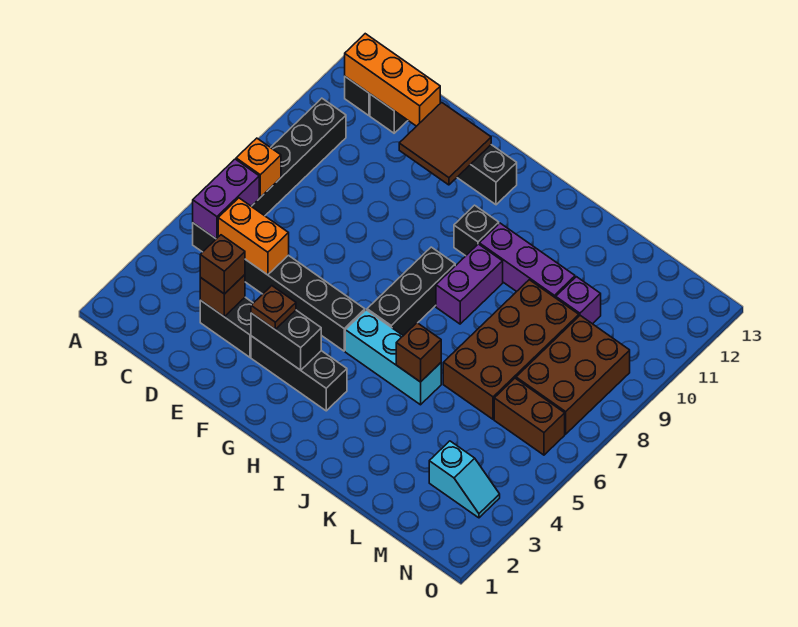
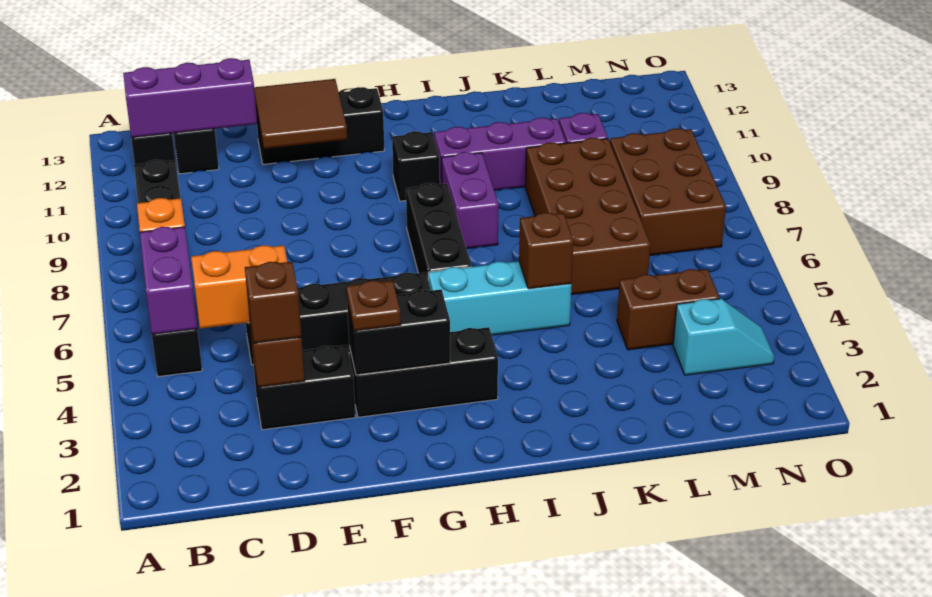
orange 1x3 brick [345,34,440,126] -> purple 1x3 brick [123,58,257,138]
brown 1x2 brick [494,378,565,455] -> brown 1x2 brick moved to [617,269,720,350]

